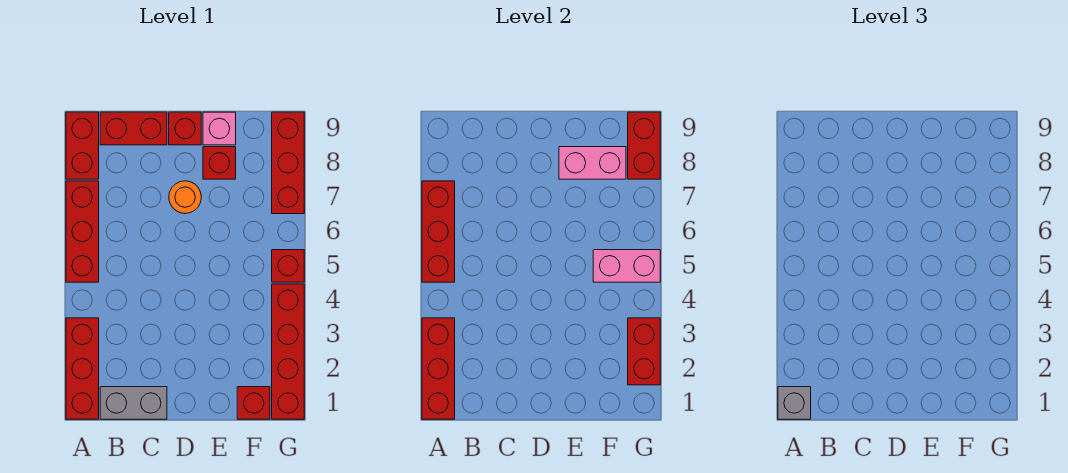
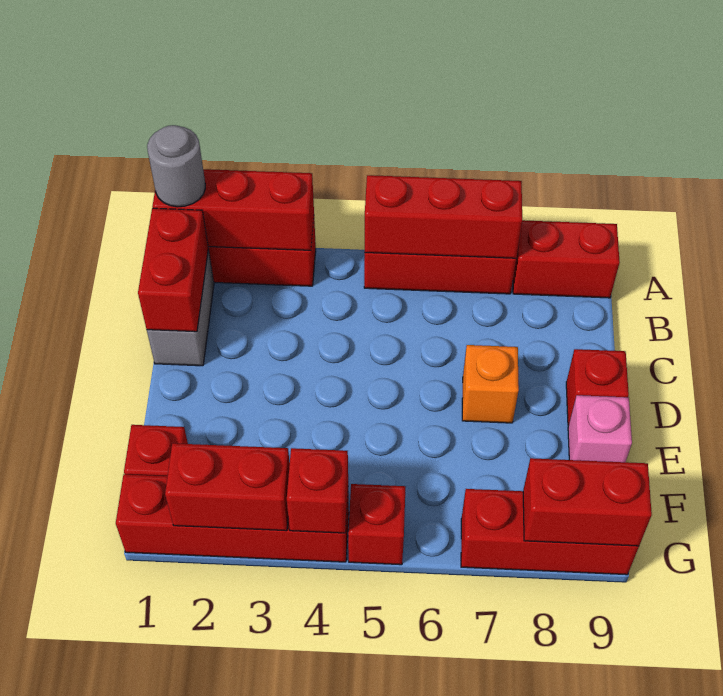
grey 1x1 brick [778,387,811,419] -> grey 1x1 round brick [147,125,205,207]
red 1x2 brick [100,112,167,145] -> red 1x2 brick moved to [138,208,208,332]
orange 1x1 round brick [169,181,201,214] -> orange 1x1 brick [462,345,519,423]
red 1x1 brick [203,147,236,179] -> red 1x1 brick moved to [287,448,348,533]
pink 1x2 brick [559,147,626,179] -> none
pink 1x2 brick [593,250,660,282] -> none

